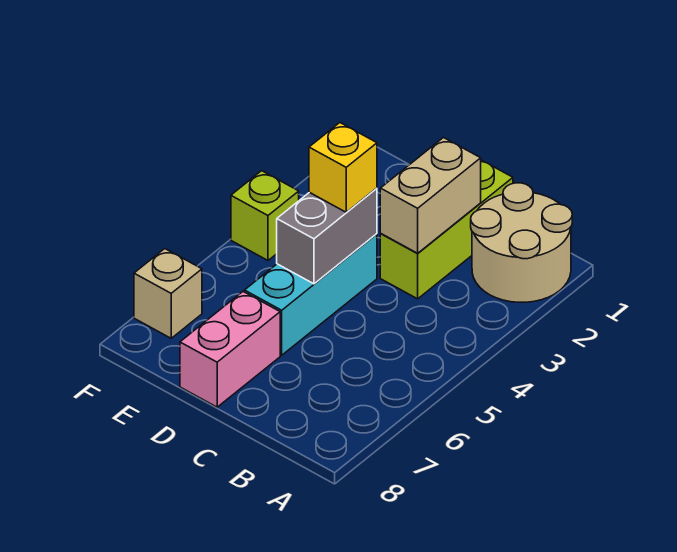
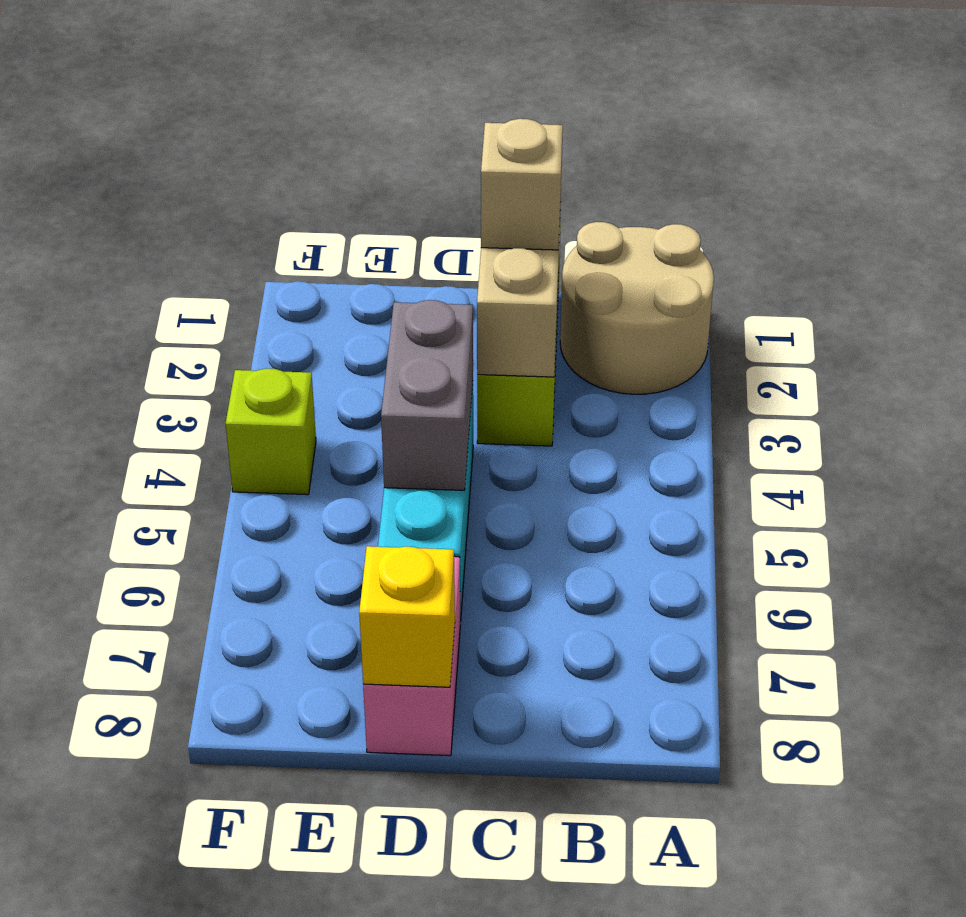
yellow 1x1 brick [309,123,377,212] -> yellow 1x1 brick moved to [359,546,455,687]
tan 1x1 brick [134,249,202,338] -> tan 1x1 brick moved to [481,119,563,250]

